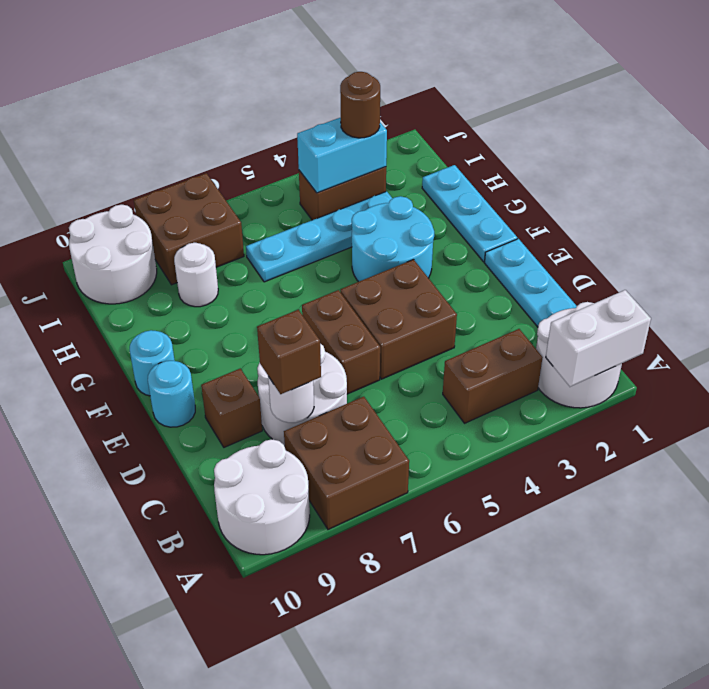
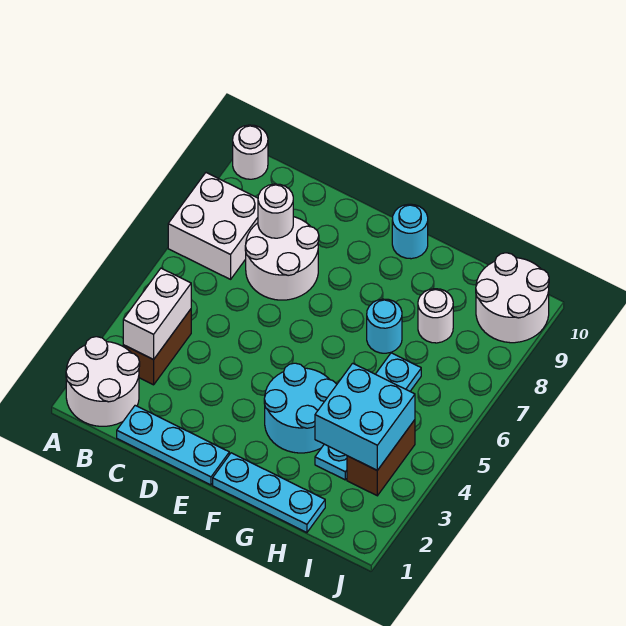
white 1x2 brick [546,290,651,387] -> white 1x2 brick moved to [123,268,191,360]
brown 2x2 brick [284,397,409,529] -> white 2x2 brick [168,173,258,279]
white 2x2 round brick [214,439,310,555] -> white 1x1 round brick [233,125,268,179]
brown 1x1 brick [257,310,321,394] -> none
brown 2x2 brick [340,259,457,379] -> none
brown 1x2 brick [302,290,380,394] -> none
brown 1x1 brick [201,369,262,447] -> none
cyan 1x1 round brick [148,361,195,427] -> cyan 1x1 round brick moved to [367,299,402,353]
cyan 1x2 brick [297,117,387,193] -> cyan 2x2 brick [315,363,415,470]
brown 1x1 round brick [340,72,380,138] -> none
brown 2x2 brick [134,173,244,285] -> none

